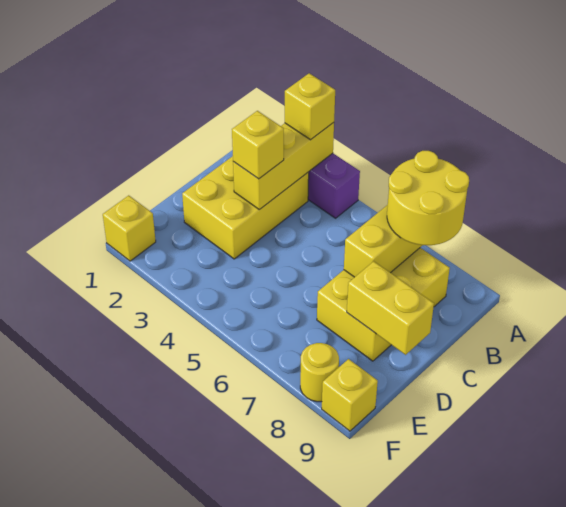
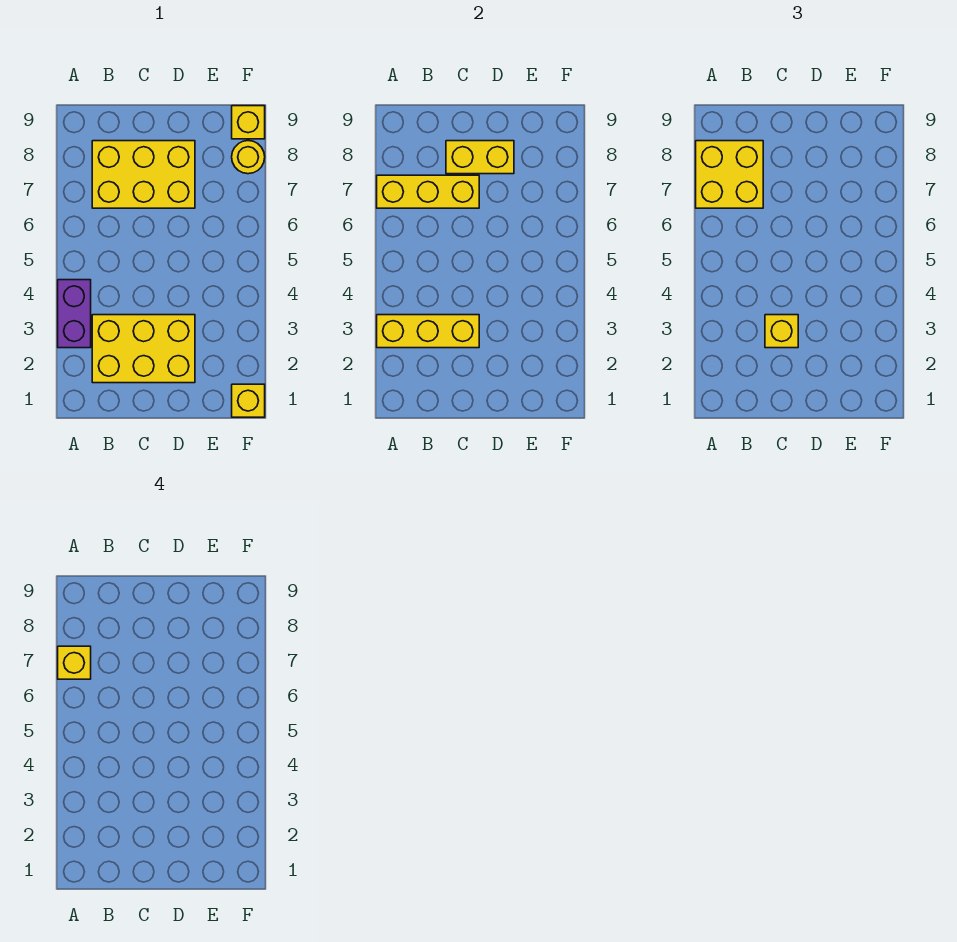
yellow 1x1 brick [285,73,335,140] -> yellow 1x1 brick moved to [58,646,91,679]
yellow 2x2 round brick [387,151,469,245] -> yellow 2x2 brick [696,141,763,208]
yellow 1x2 brick [347,261,434,355] -> yellow 1x2 brick turned to [446,141,514,174]

